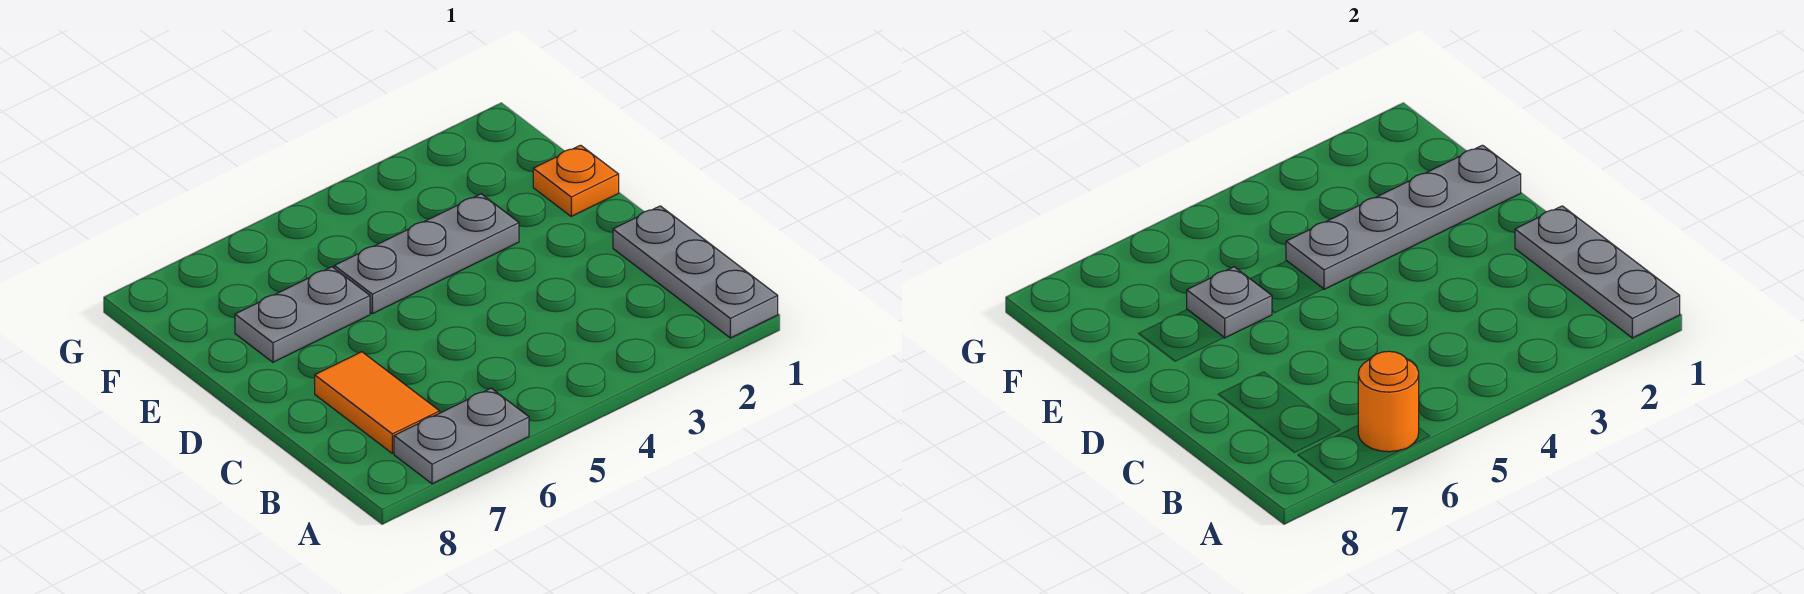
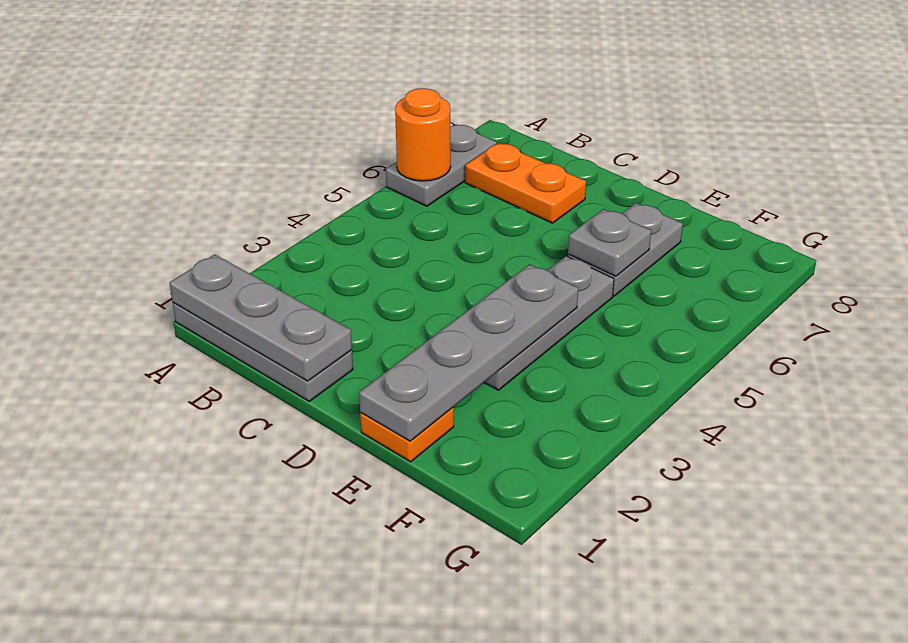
orange 1x2 tile [315,352,440,453] -> orange 1x2 plate [465,143,586,223]

